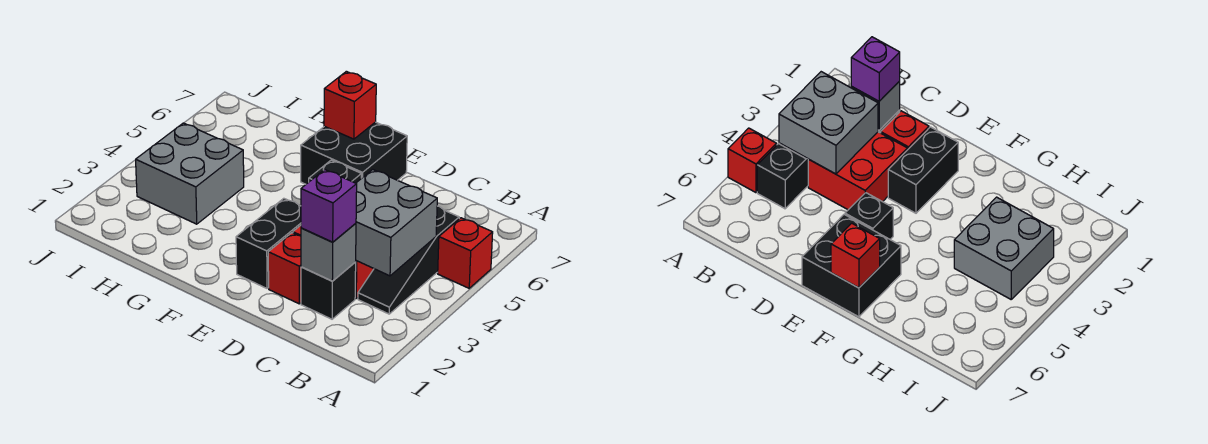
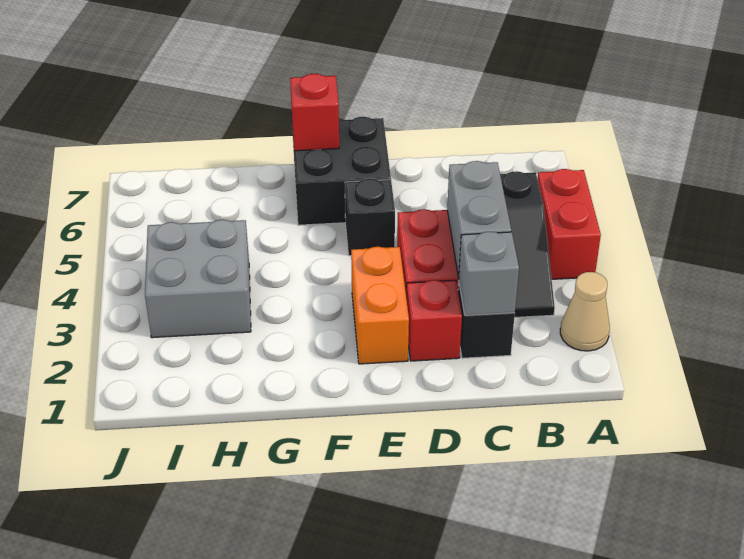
none -> tan 1x1 cone [560,272,610,351]
red 1x1 brick [438,218,493,288] -> red 1x2 brick [538,169,601,279]
grey 2x2 brick [356,169,437,276] -> grey 1x2 brick [447,161,511,278]
purple 1x1 brick [301,170,357,242] -> none
black 1x2 brick [236,198,301,288] -> orange 1x2 brick [351,247,409,364]

